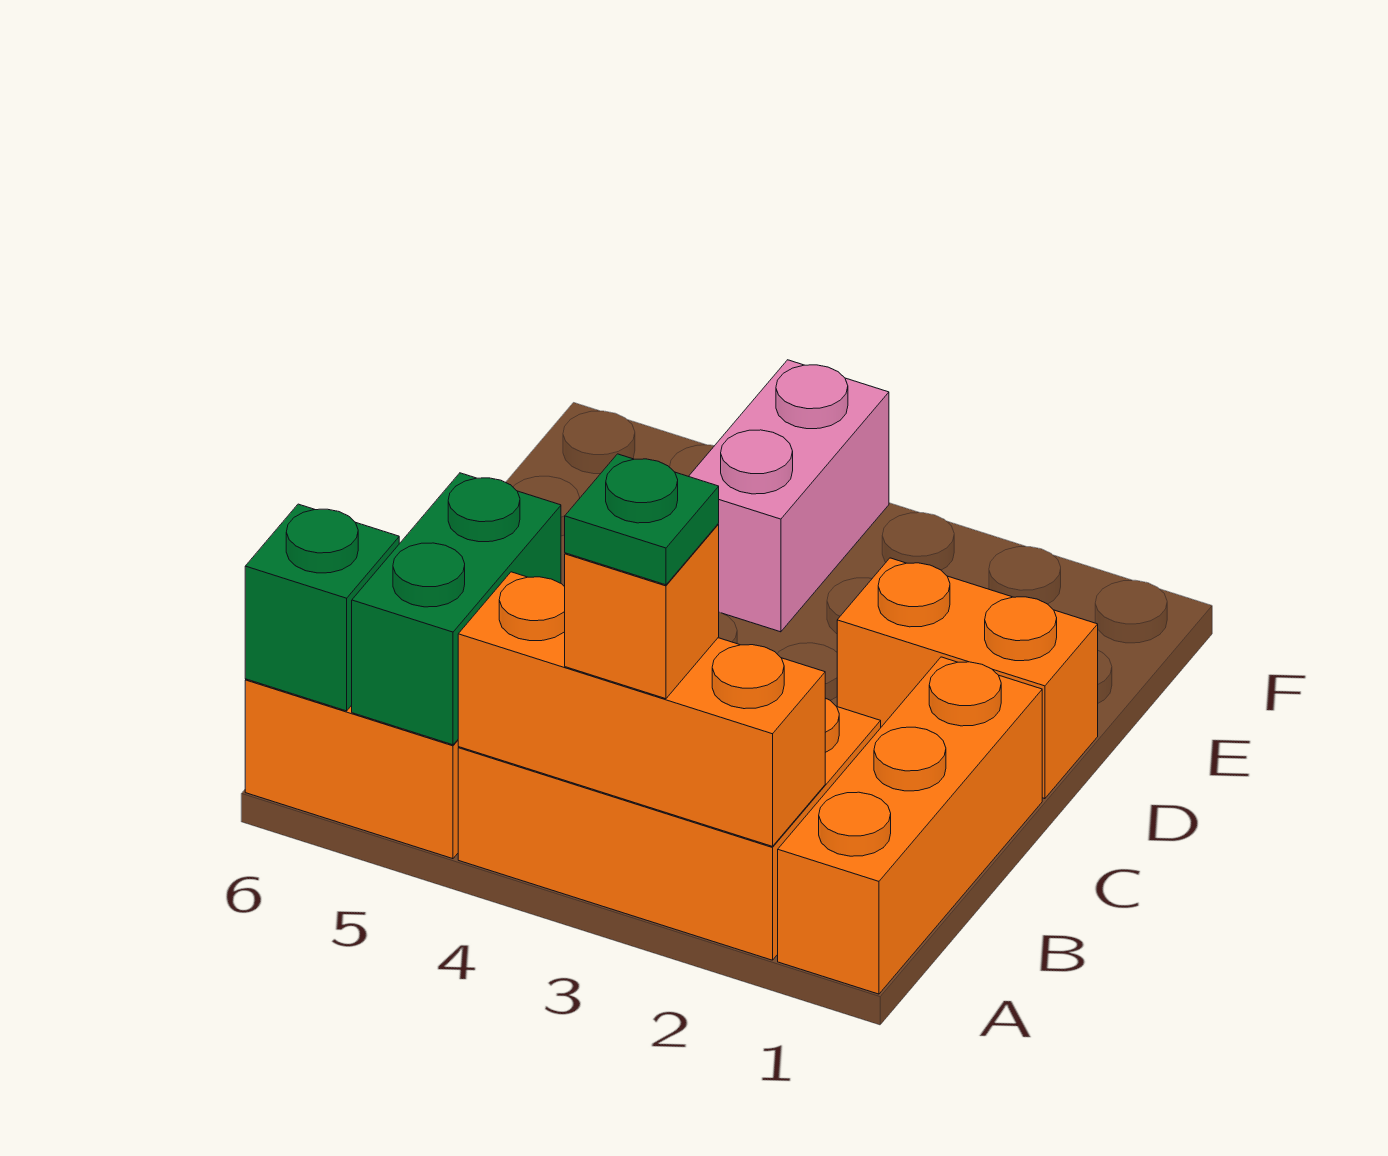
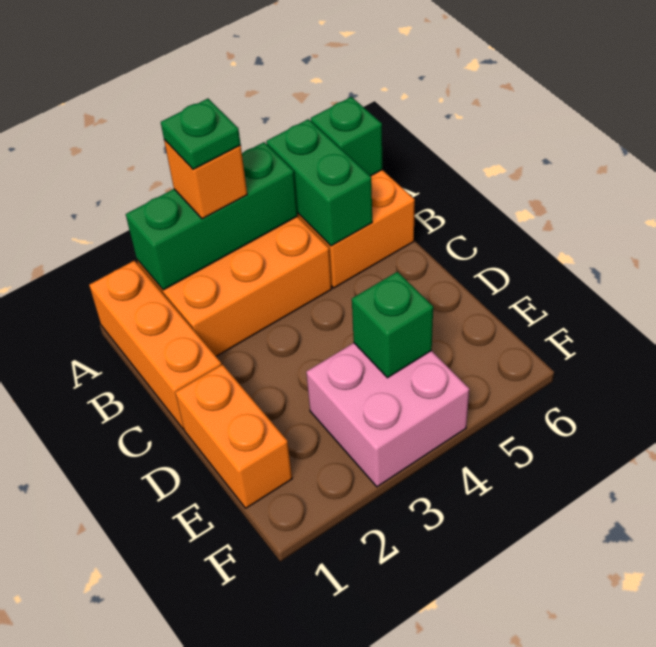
orange 1x3 brick [458,572,825,846] -> green 1x3 brick [126,142,298,290]
orange 1x2 brick [837,558,1098,799] -> orange 1x2 brick turned to [175,365,292,508]
pink 1x2 brick [689,360,889,632] -> pink 2x2 brick [306,343,469,487]
none -> green 1x1 brick [352,272,433,378]

